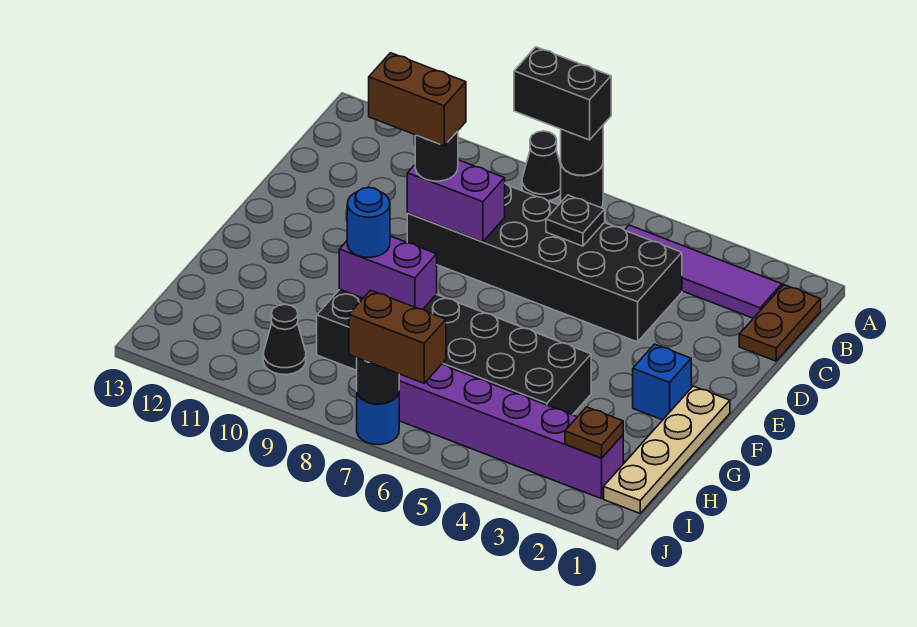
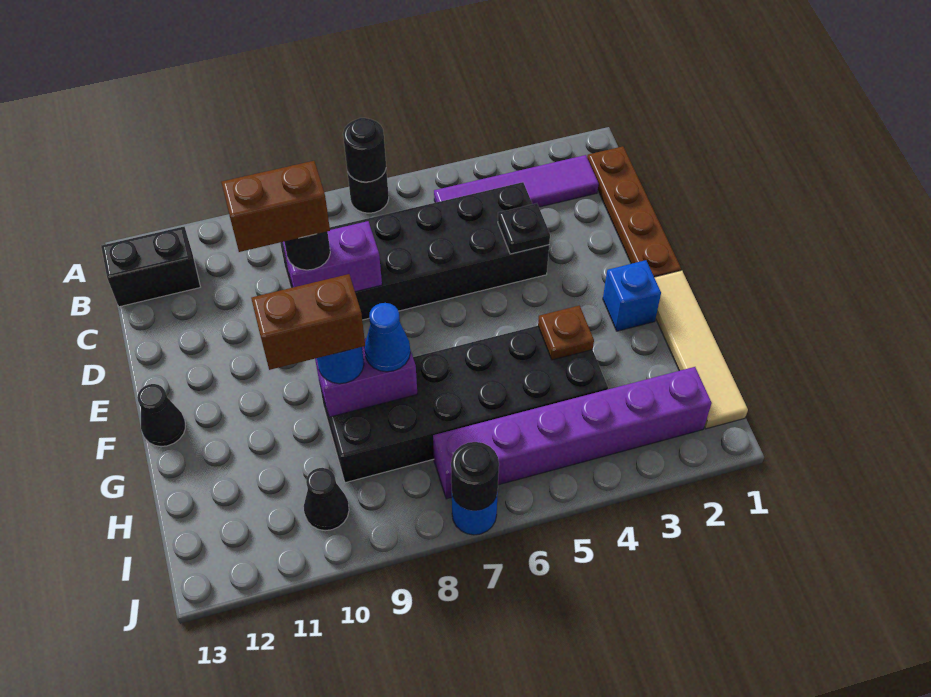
black 1x2 brick [514,47,611,140] -> black 1x2 brick moved to [101,227,200,307]
black 1x1 cone [522,131,561,201] -> black 1x1 cone moved to [137,384,185,447]
brown 1x2 plate [739,285,821,361] -> brown 1x4 plate [587,146,681,277]
black 1x1 plate [546,195,605,246] -> black 1x1 plate moved to [498,203,550,254]
tan 1x4 plate [604,386,730,513] -> tan 1x4 tile [654,270,748,429]
none -> blue 1x1 cone [364,303,410,372]
brown 1x1 plate [565,407,623,458] -> brown 1x1 plate moved to [538,306,594,360]
brown 1x2 brick [349,290,446,383] -> brown 1x2 brick moved to [251,274,365,370]

